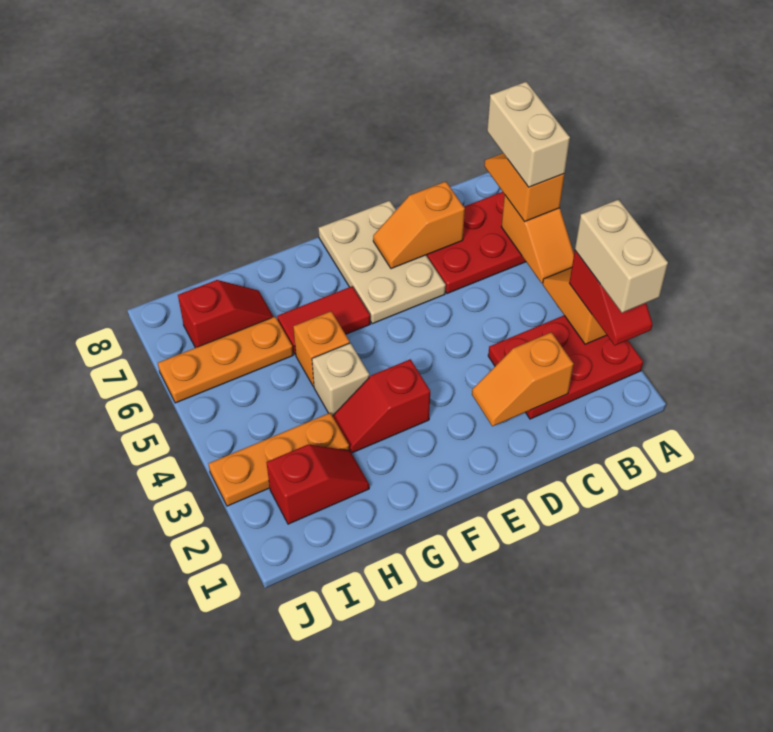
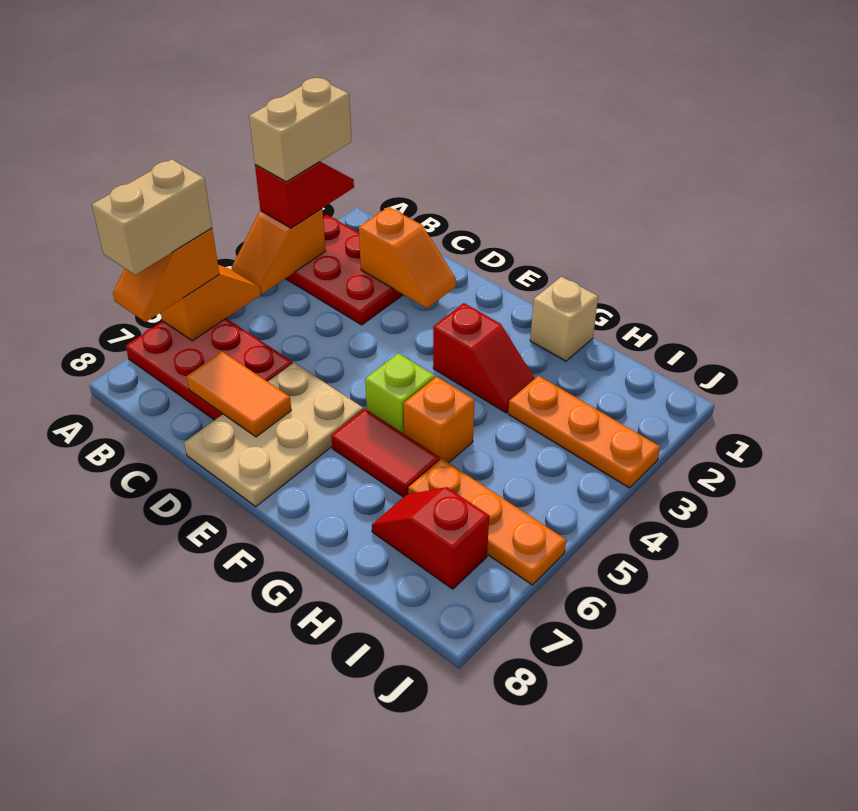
orange 1x2 slope [373,181,465,269] -> orange 1x2 tile [187,352,291,437]
none -> lime 1x1 brick [365,353,435,434]
tan 1x1 brick [312,343,369,416] -> tan 1x1 brick moved to [530,277,598,361]
red 1x2 slope [266,444,369,524] -> none

